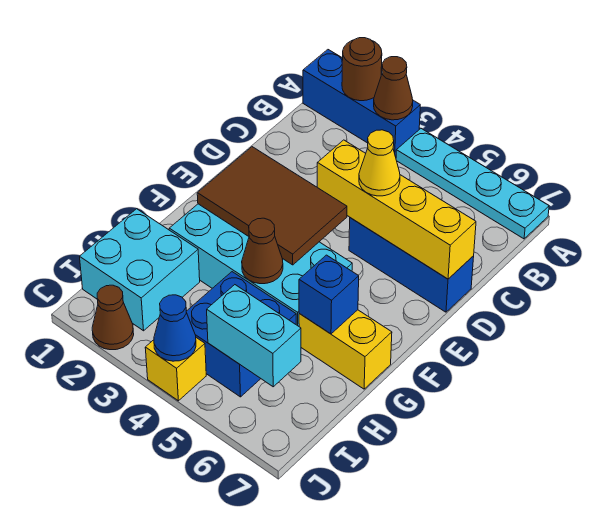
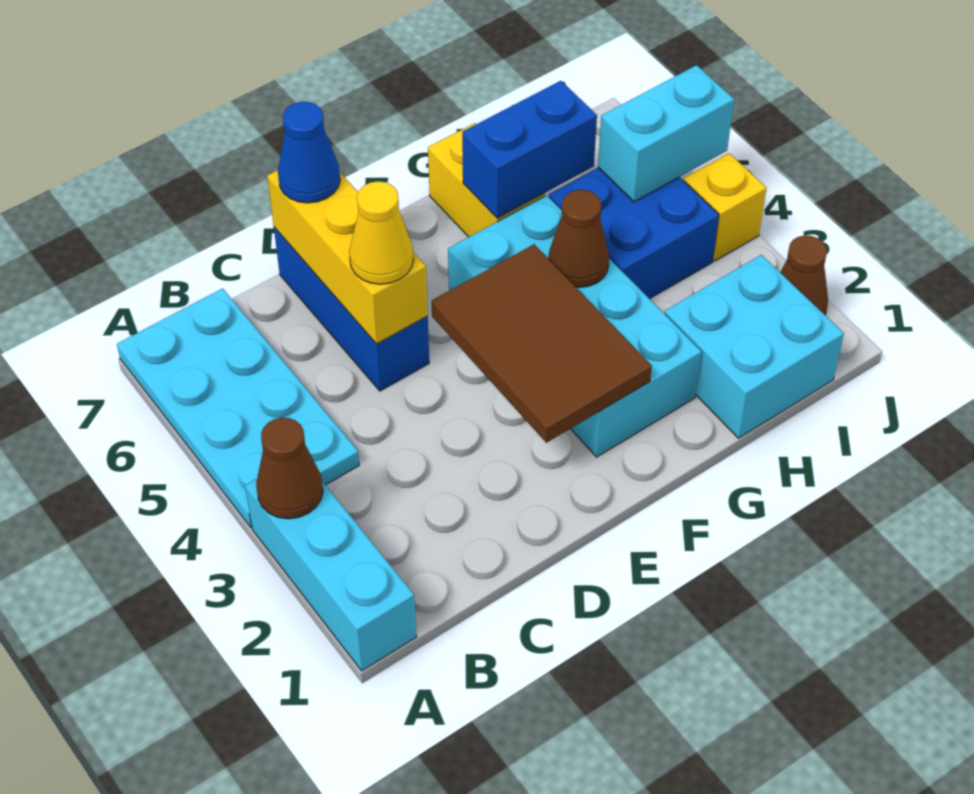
blue 1x3 brick [303,50,420,157] -> cyan 1x3 brick [245,479,416,671]
brown 1x1 round brick [342,38,382,101] -> none
cyan 1x4 plate [396,129,549,239] -> cyan 2x4 plate [117,288,359,528]
yellow 1x4 brick [317,140,476,279] -> yellow 1x3 brick [267,170,428,344]
blue 1x1 brick [299,255,359,334] -> blue 1x2 brick [462,81,597,218]
cyan 1x2 brick [207,285,301,387] -> cyan 1x2 brick turned to [598,65,734,202]
blue 1x1 cone [154,295,196,361] -> blue 1x1 cone moved to [278,102,340,203]

